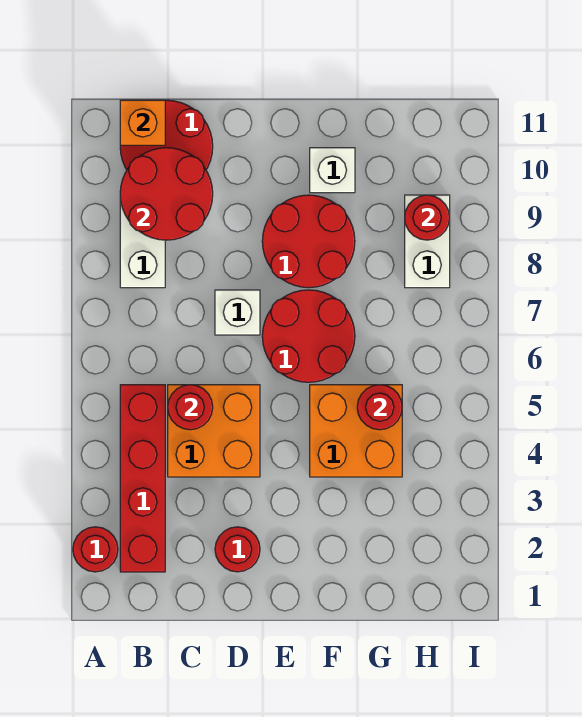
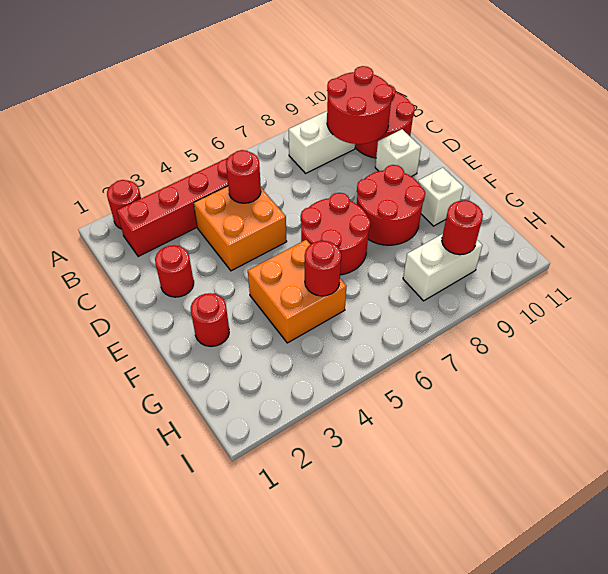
orange 1x1 brick [120,100,165,145] -> none
white 1x1 brick [215,290,260,335] -> white 1x1 brick moved to [375,129,421,177]
none -> red 1x1 round brick [191,293,229,346]

